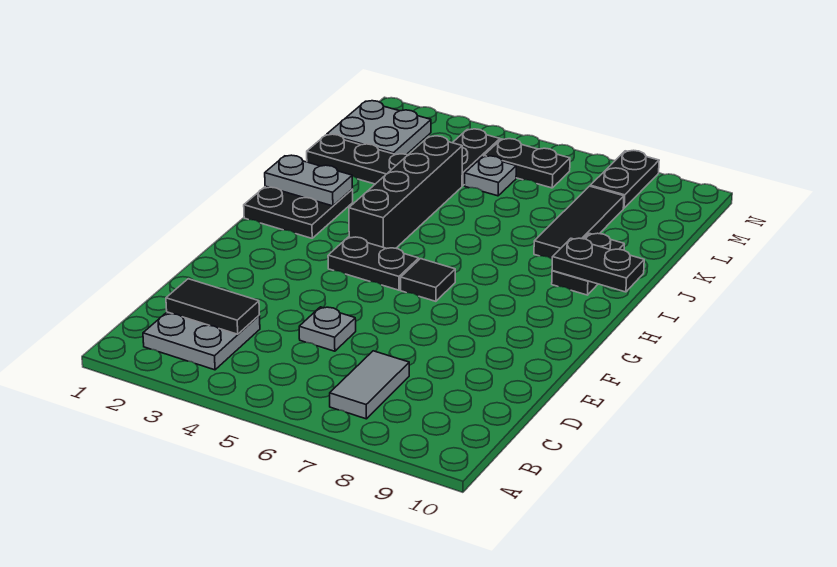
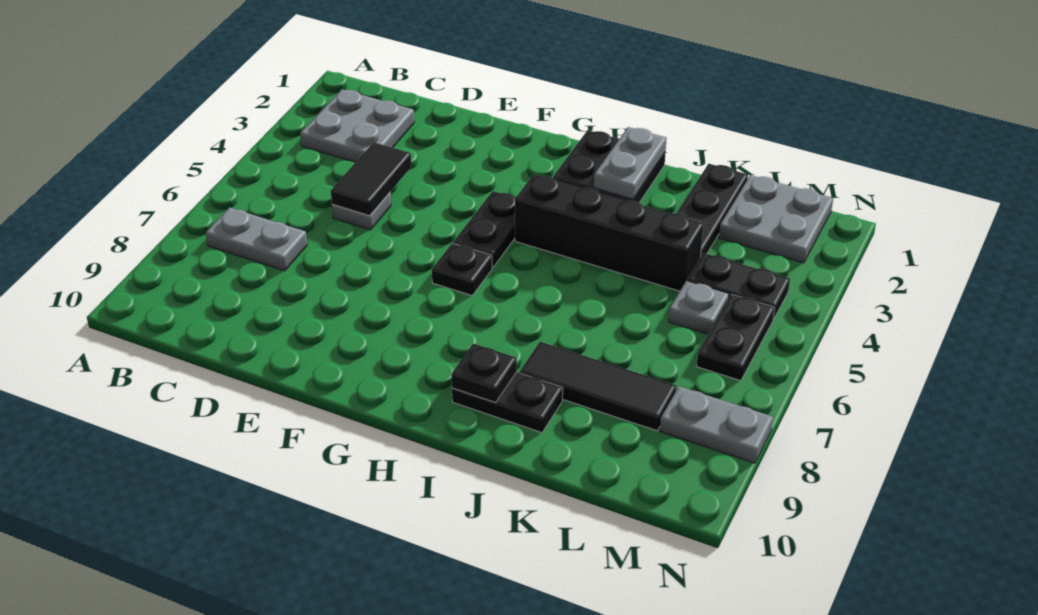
grey 1x2 tile [330,351,409,419] -> grey 1x2 plate [206,208,307,271]
black 1x2 tile [166,279,259,334] -> black 1x2 tile moved to [331,142,411,216]
black 1x1 tile [401,259,455,301] -> black 1x1 plate [432,243,492,295]
black 1x2 plate [552,238,644,292] -> black 1x1 plate [451,343,517,402]
black 1x2 plate [590,150,659,208] -> grey 1x2 plate [660,386,773,463]

